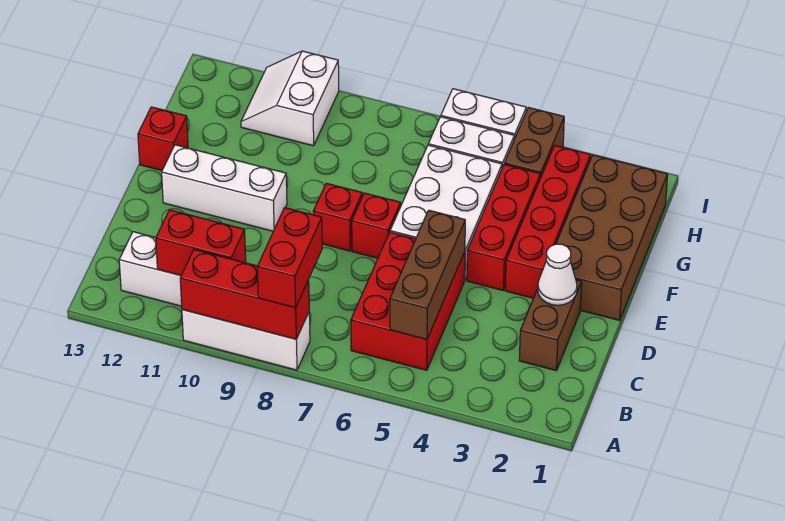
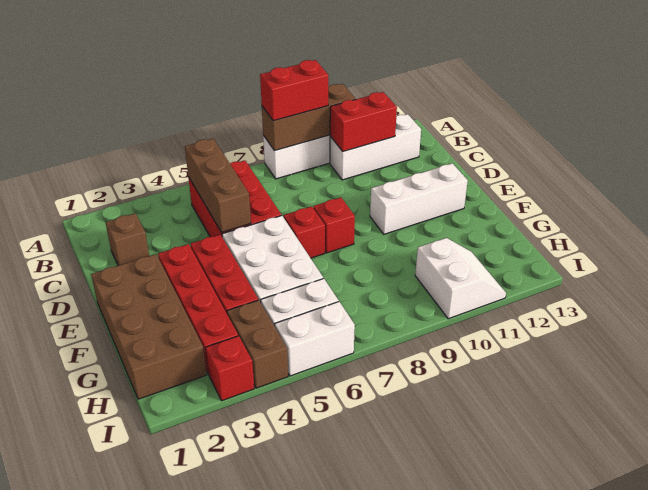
red 1x3 brick [180,250,309,339] -> brown 1x3 brick [262,84,356,151]
red 1x2 brick [257,208,322,308] -> red 1x2 brick turned to [260,60,328,121]
brown 1x2 brick [519,280,582,371] -> brown 1x1 brick [105,213,149,266]
white 1x1 cone [538,244,577,305] -> none
red 1x1 brick [138,107,188,170] -> red 1x1 brick moved to [206,336,254,401]

